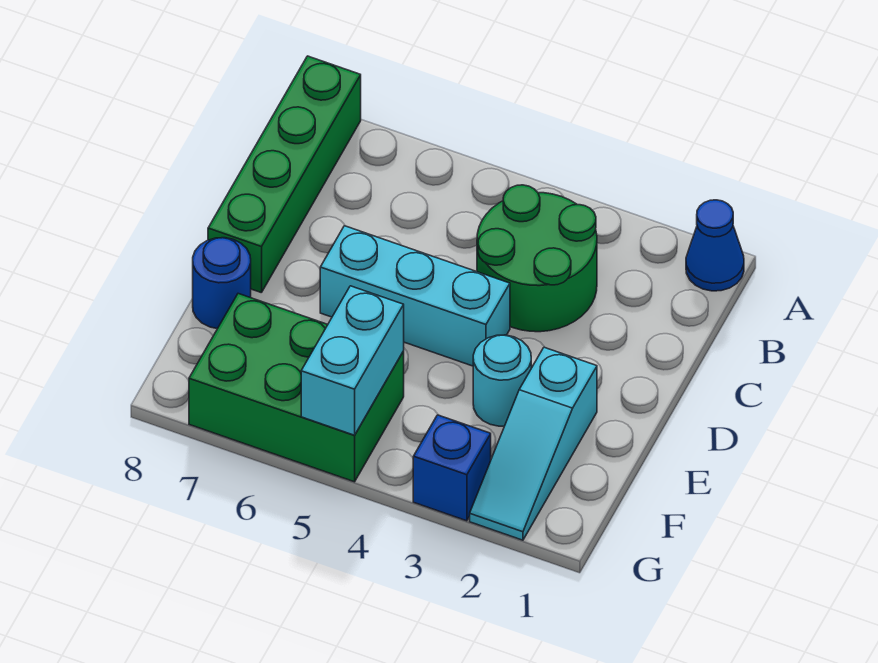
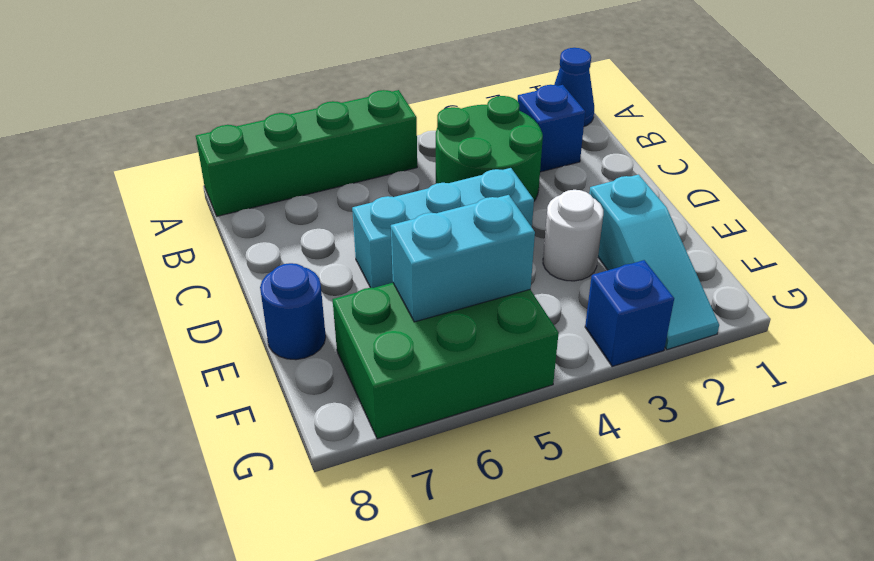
green 1x4 brick [208,56,361,293] -> green 1x4 brick turned to [196,90,417,216]
none -> blue 1x1 brick [518,85,585,172]
cyan 1x1 round brick [473,335,531,426] -> white 1x1 round brick [543,190,603,281]
cyan 1x2 brick [301,286,404,435] -> cyan 1x2 brick turned to [391,195,535,322]

